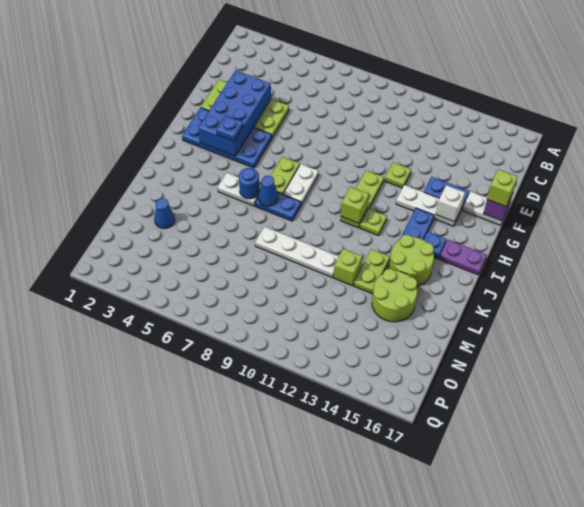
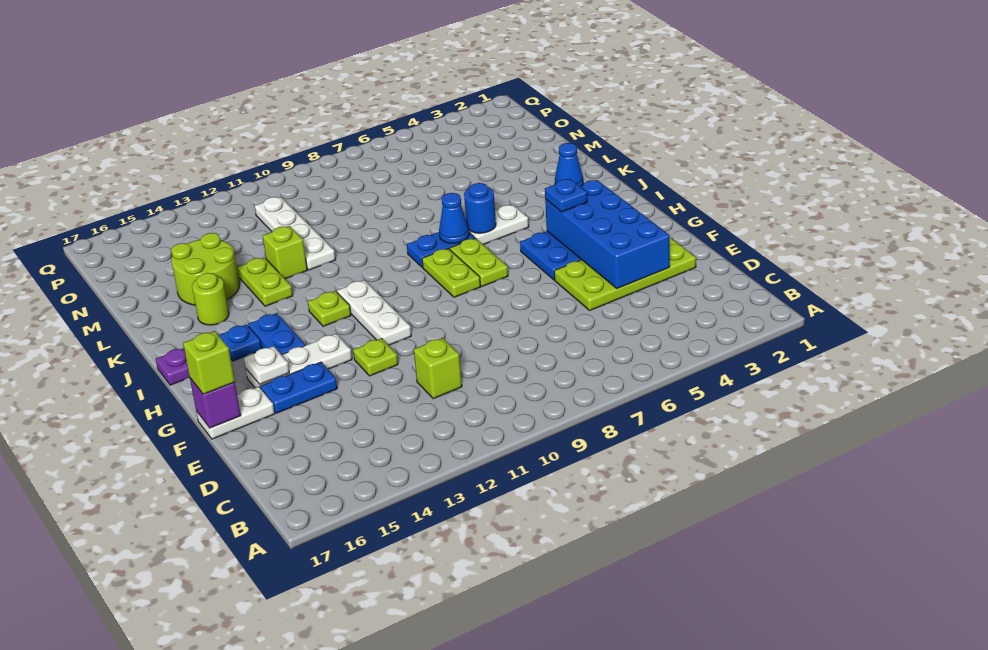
lime 1x3 plate [341,170,384,228] -> white 1x3 plate [337,280,411,345]
white 1x1 brick [436,185,465,222] -> white 1x1 plate [244,346,289,384]
white 1x2 plate [283,164,319,205] -> lime 1x2 plate [422,249,481,297]
lime 1x1 brick [341,187,369,223] -> lime 1x1 brick moved to [414,338,462,399]
lime 2x2 round brick [389,235,434,286] -> lime 1x1 round brick [192,273,229,325]
white 1x4 plate [255,227,339,278] -> white 1x4 plate turned to [255,197,335,270]
blue 1x1 cone [154,198,175,229] -> blue 1x1 cone moved to [555,143,583,186]

